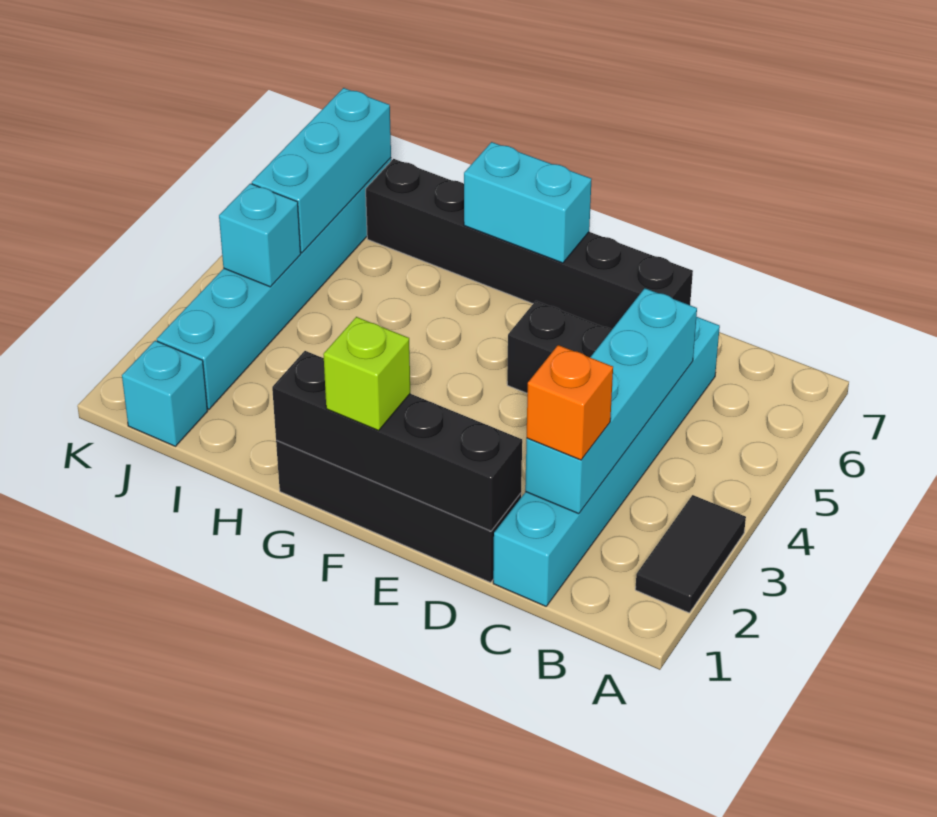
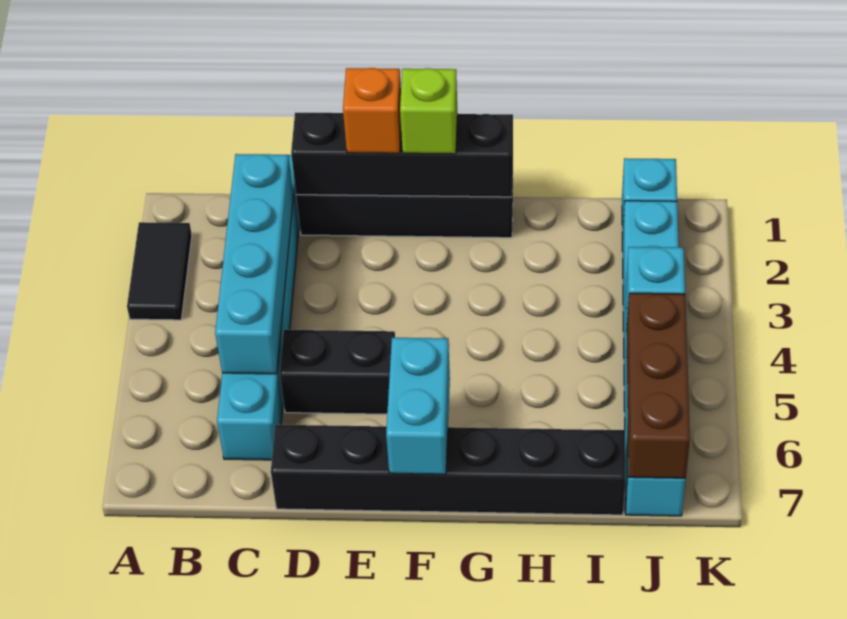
orange 1x1 brick [527,345,613,460] -> orange 1x1 brick moved to [343,68,401,153]
cyan 1x2 brick [464,142,591,263] -> cyan 1x2 brick turned to [386,338,450,474]
cyan 1x3 brick [252,88,391,253] -> brown 1x3 brick [626,293,690,478]

